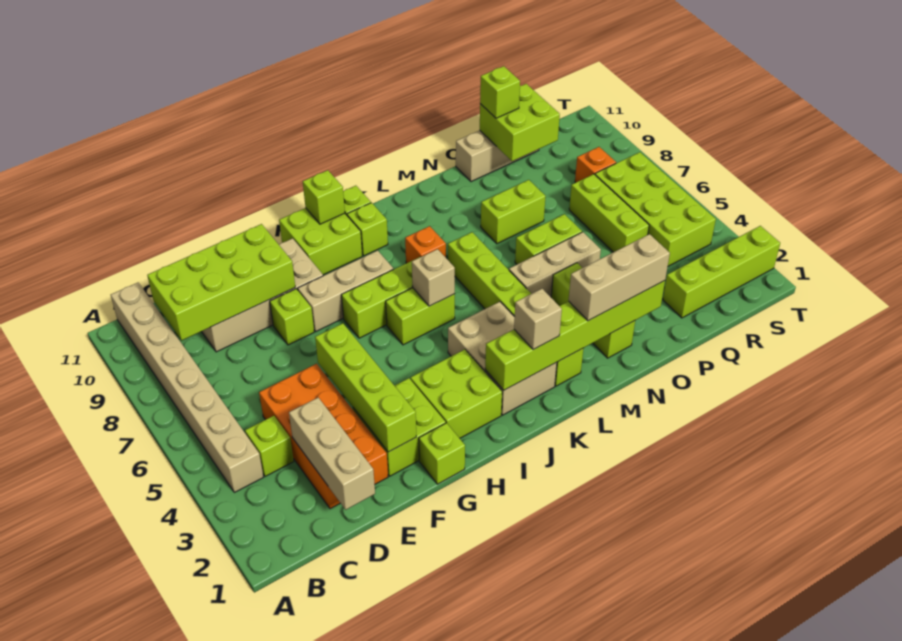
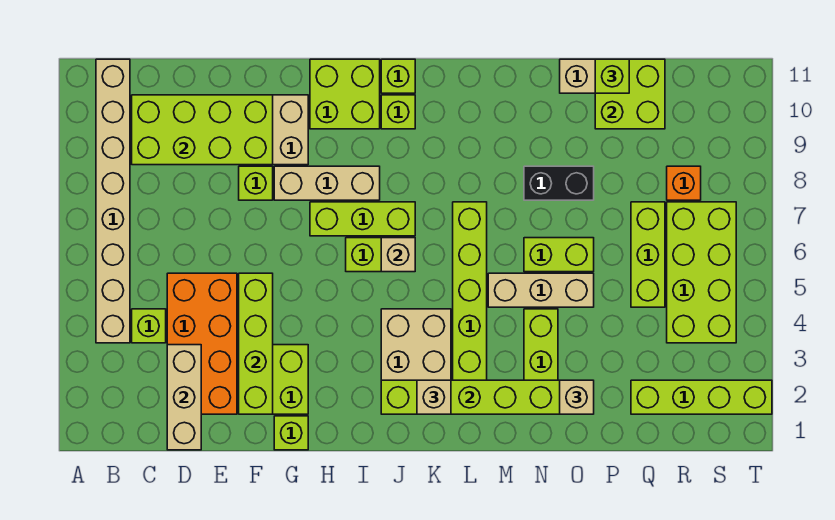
lime 2x2 brick [411,349,502,438] -> none
lime 1x1 brick [303,170,345,224] -> none
orange 1x1 brick [405,226,446,263] -> none
tan 1x3 brick [568,234,670,321] -> tan 1x1 brick [560,380,594,414]
lime 1x2 brick [481,180,546,244] -> black 1x2 brick [524,166,594,200]

